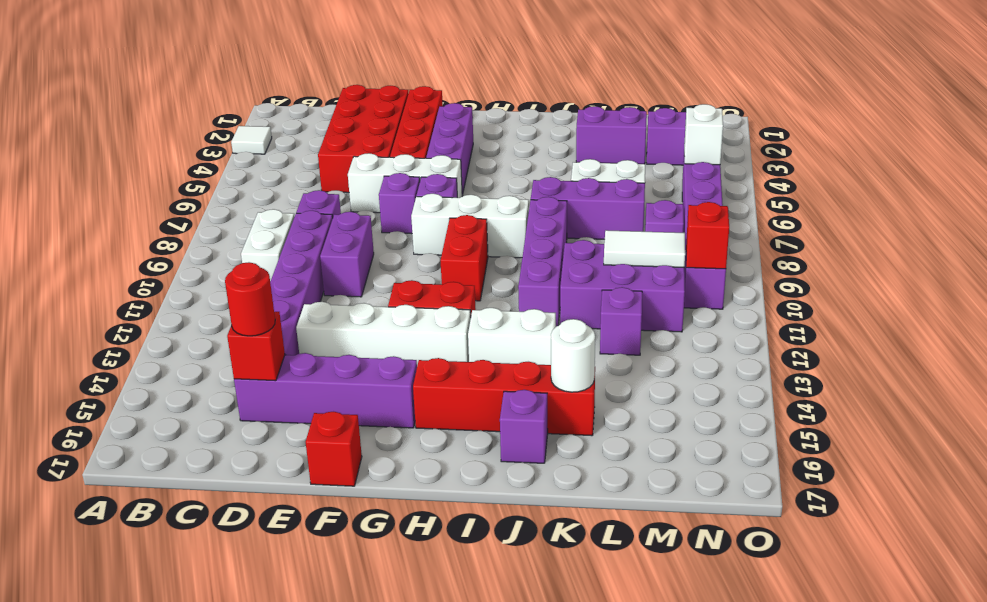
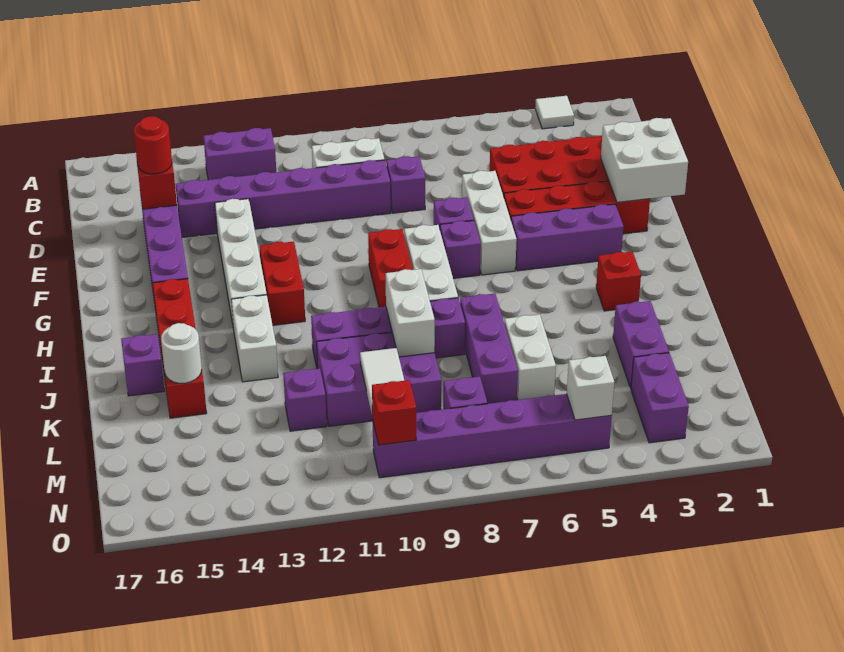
none -> white 2x2 brick [601,118,688,202]
purple 1x2 brick [320,212,374,297] -> purple 1x2 brick moved to [204,128,276,180]
red 1x1 brick [306,412,362,486] -> red 1x1 brick moved to [596,252,641,311]
red 1x2 brick [440,215,488,301] -> red 1x2 brick turned to [368,229,413,307]
none -> white 1x2 brick [386,269,435,357]
purple 2x3 brick [560,240,685,332] -> purple 2x3 brick turned to [316,332,441,426]

